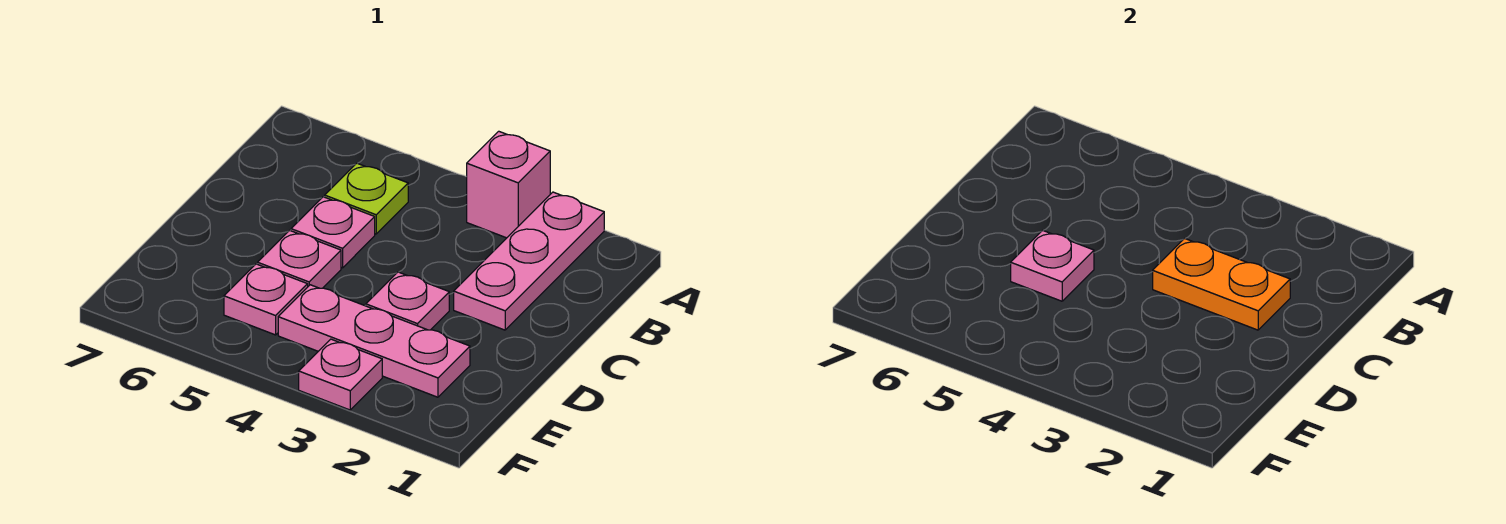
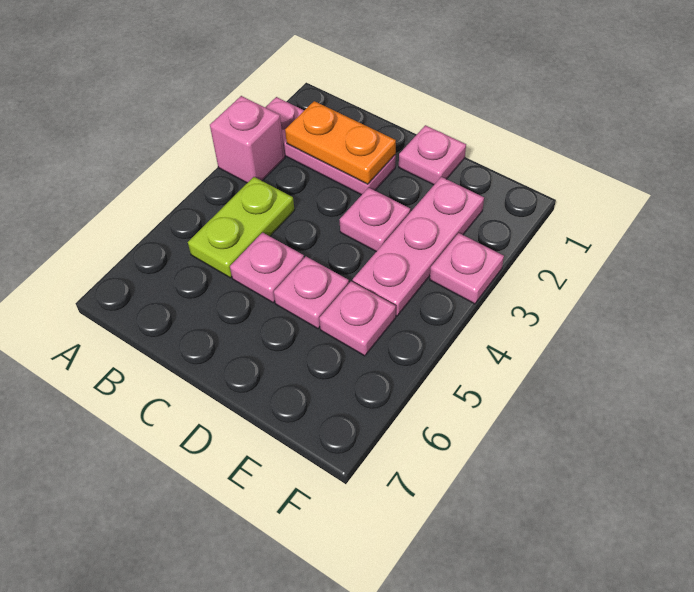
lime 1x1 plate [325,163,408,234] -> lime 1x2 plate [188,177,295,278]
orange 1x2 plate [1153,238,1290,330] -> orange 1x2 plate turned to [285,101,396,184]
pink 1x1 plate [1011,230,1094,301] -> pink 1x1 plate moved to [399,125,466,185]

